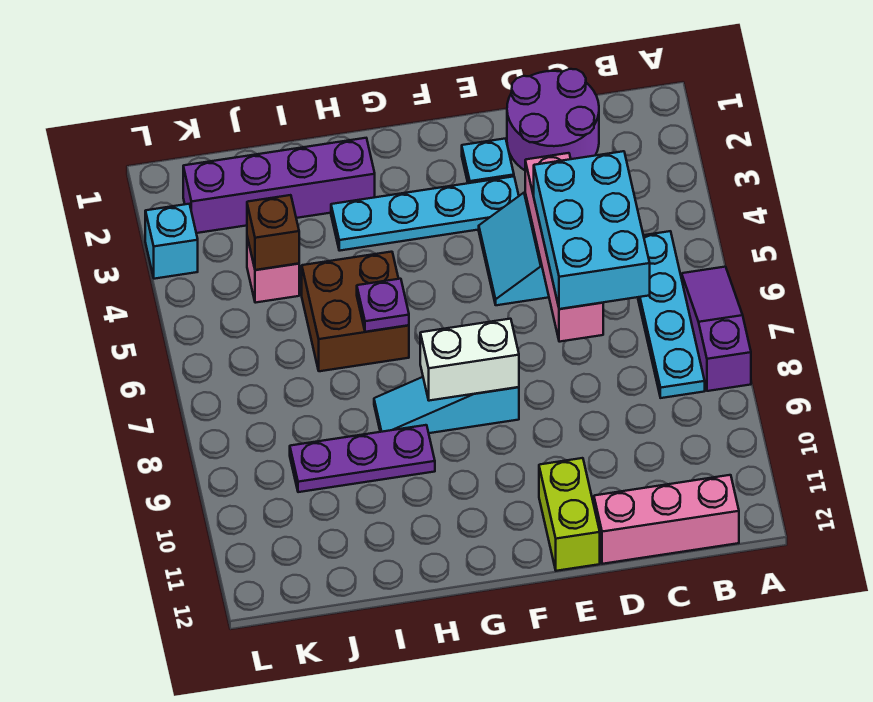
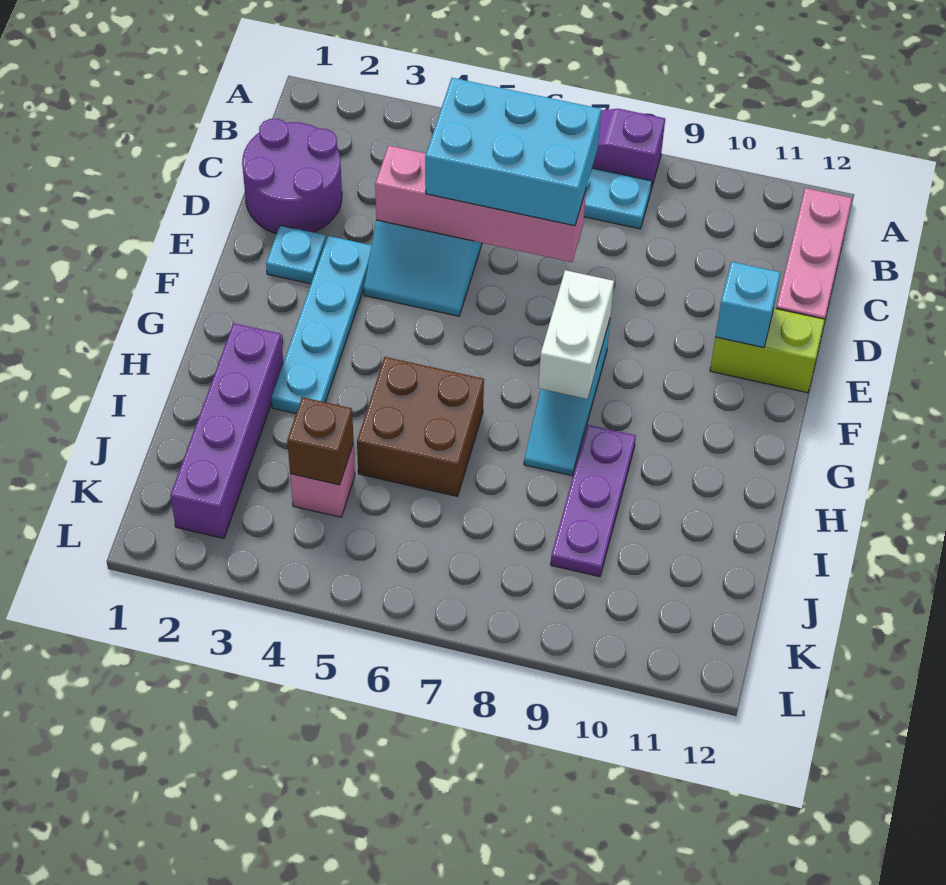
purple 1x1 plate [357,279,409,332] -> none
cyan 1x1 brick [145,204,198,279] -> cyan 1x1 brick moved to [716,262,780,347]

